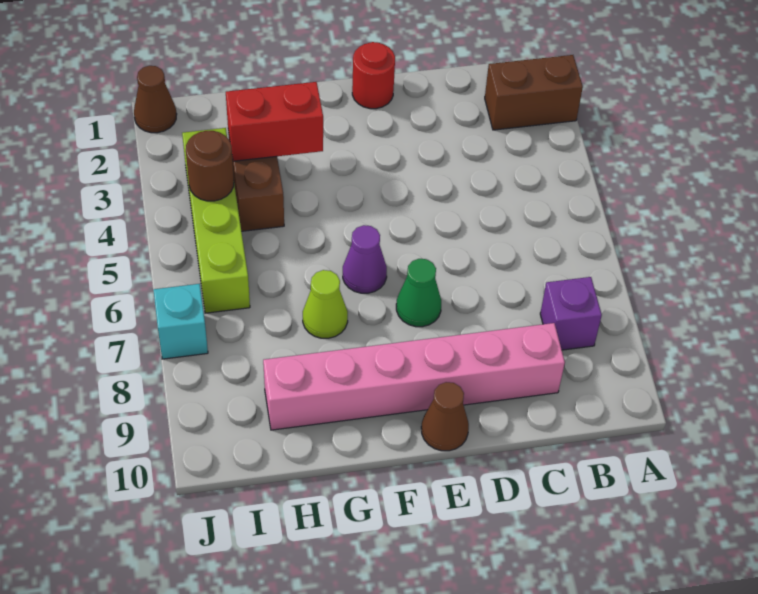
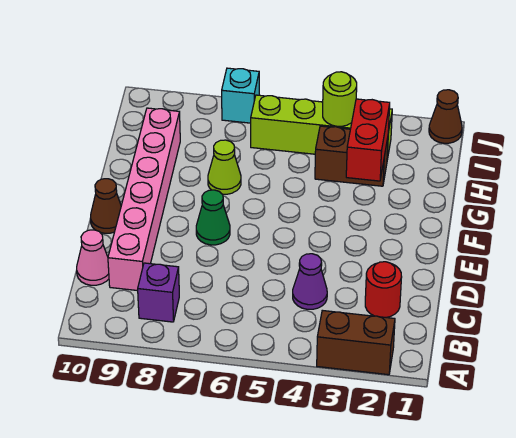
brown 1x2 brick [485,55,583,130] -> brown 1x2 brick turned to [317,310,395,375]
none -> pink 1x1 cone [77,230,109,285]
red 1x1 round brick [352,42,395,109] -> red 1x1 round brick moved to [365,262,402,318]
purple 1x1 cone [343,225,387,293] -> purple 1x1 cone moved to [293,254,327,309]
brown 1x1 round brick [186,131,234,201] -> lime 1x1 round brick [323,72,357,126]

